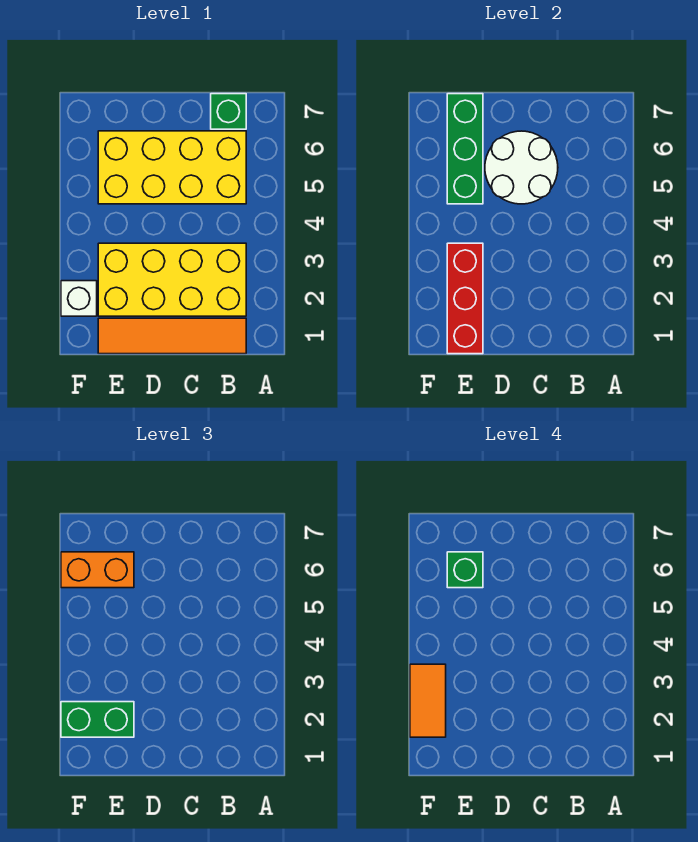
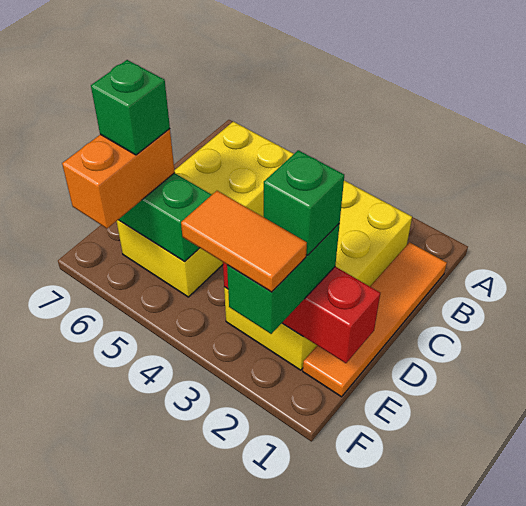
green 1x1 brick [211,94,246,129] -> green 1x1 brick moved to [264,150,344,255]
white 2x2 round brick [485,131,558,204] -> none
white 1x1 brick [61,281,97,316] -> none

